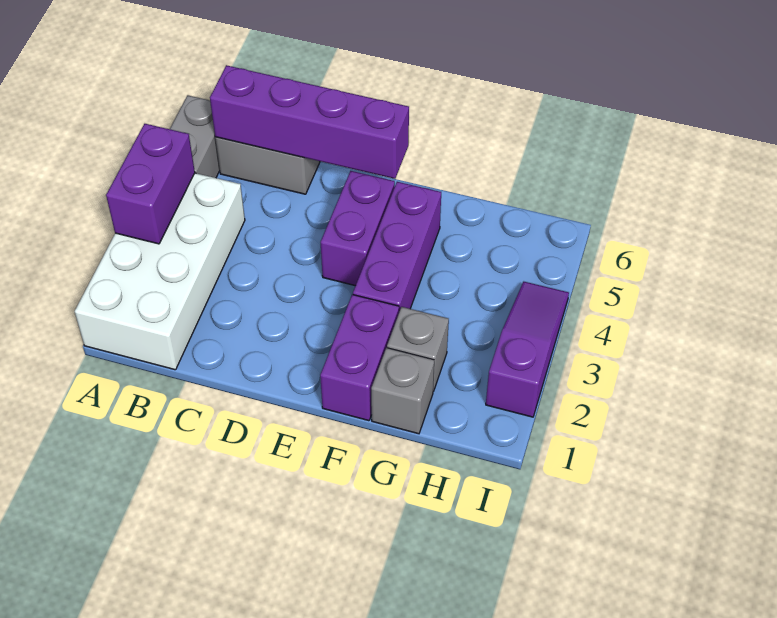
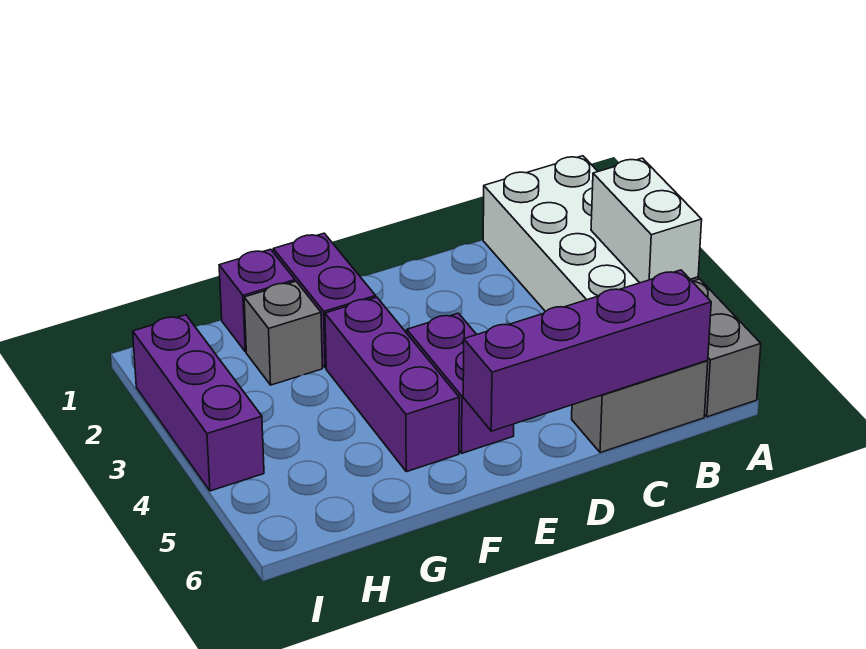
purple 1x2 brick [106,124,195,244] -> white 1x2 brick [591,158,702,283]
grey 1x1 brick [371,348,434,434] -> purple 1x1 brick [219,249,295,352]
purple 1x3 slope [486,282,569,417] -> purple 1x3 brick [133,315,264,491]

